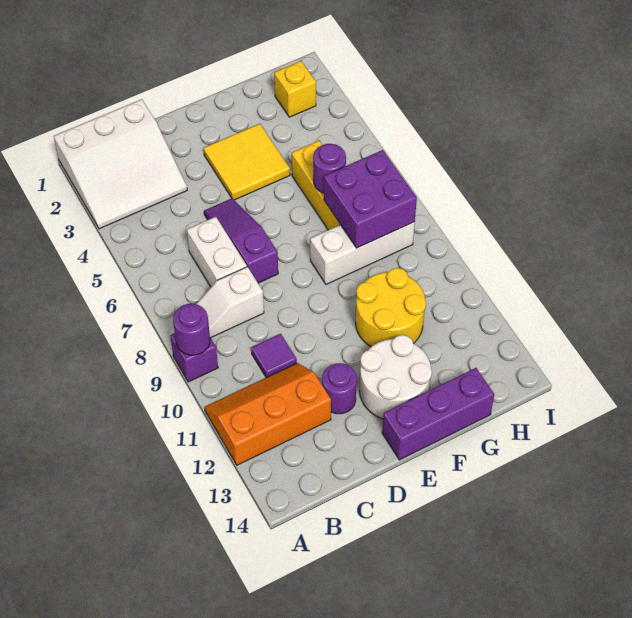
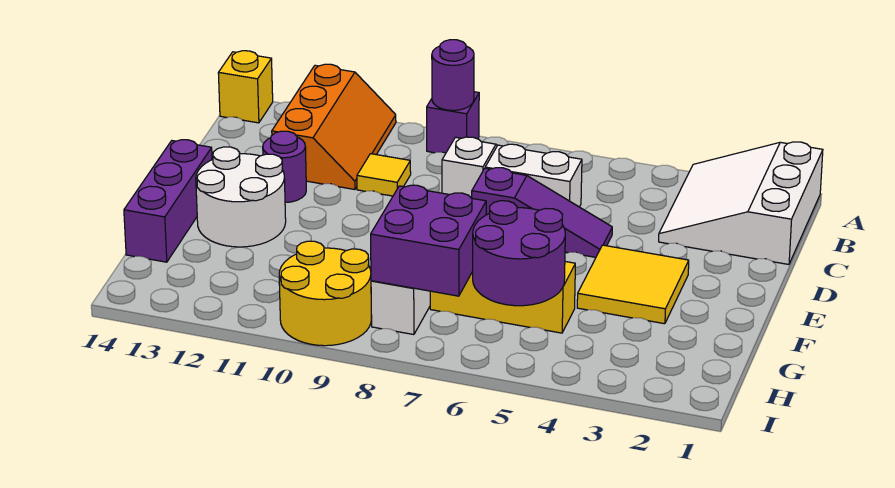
purple 1x1 tile [251,334,297,378] -> yellow 1x1 tile [357,154,411,196]
yellow 2x2 round brick [356,268,426,347] -> yellow 2x2 round brick moved to [279,241,371,346]
purple 1x1 round brick [313,144,346,193] -> purple 2x2 round brick [473,201,565,306]
yellow 1x1 brick [274,61,316,117] -> yellow 1x1 brick moved to [218,51,273,123]

